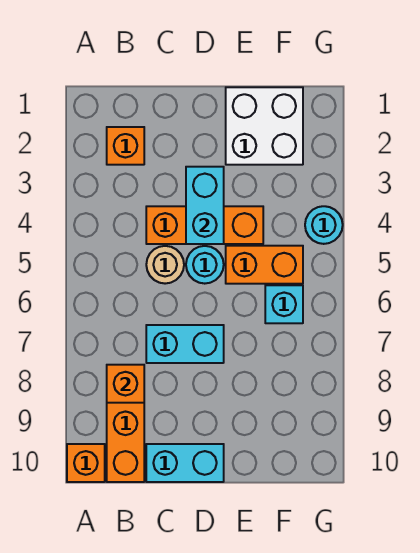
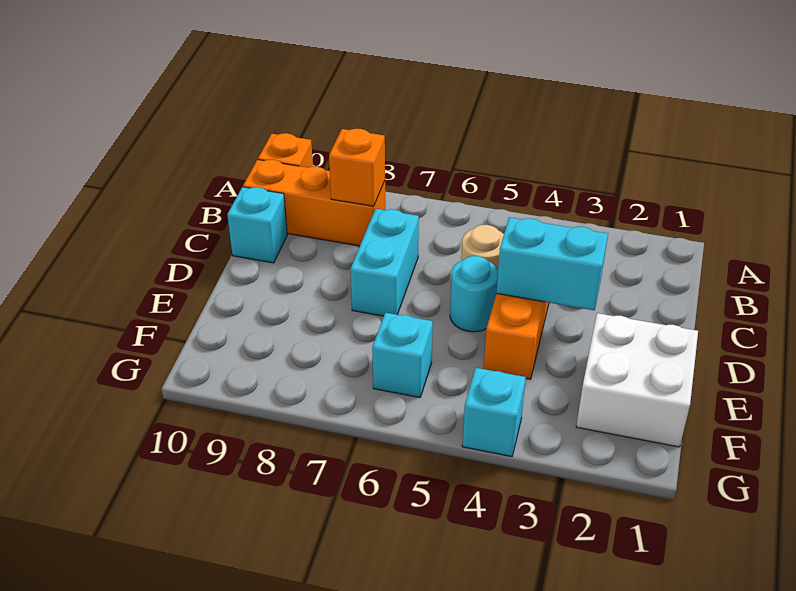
orange 1x1 brick [107,127,144,165] -> none
cyan 1x2 brick [146,444,224,482] -> cyan 1x1 brick [227,187,287,263]
orange 1x2 brick [226,246,303,284] -> none
cyan 1x1 round brick [305,206,343,244] -> cyan 1x1 brick [462,368,526,457]

